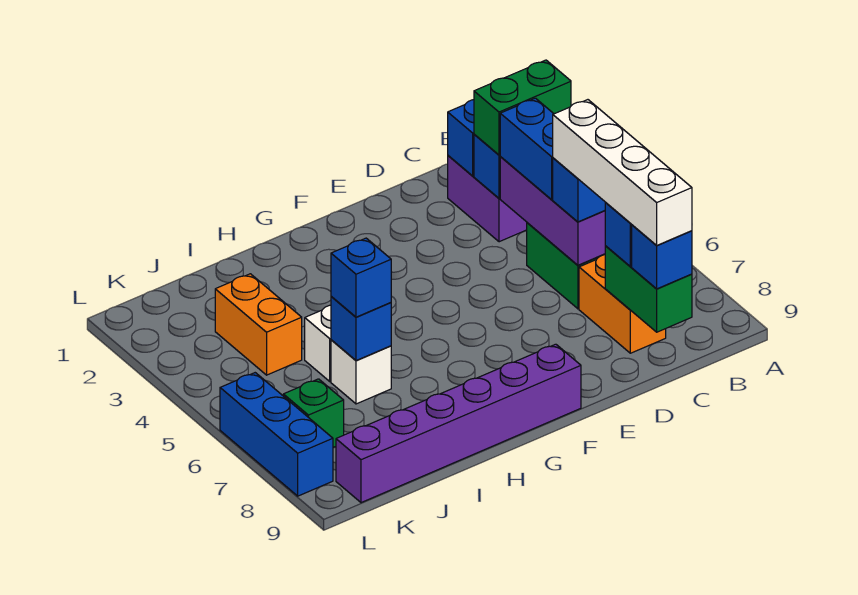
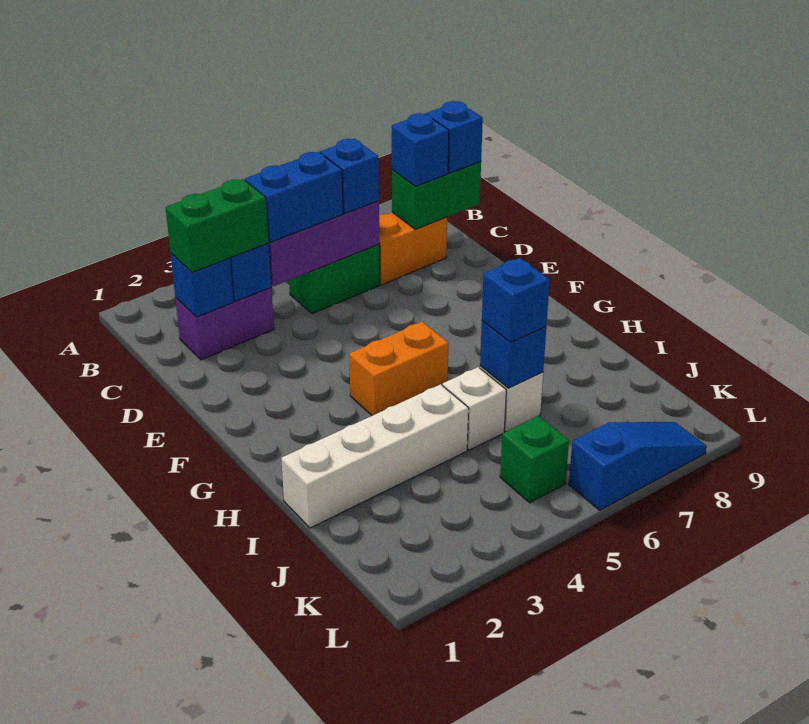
green 1x2 brick [474,60,571,155] -> green 1x2 brick turned to [166,179,269,272]
white 1x4 brick [553,100,692,245] -> white 1x4 brick moved to [281,384,469,528]
purple 1x6 brick [336,344,581,503] -> none
orange 1x2 brick [215,274,302,375] -> orange 1x2 brick moved to [349,322,448,416]
green 1x1 brick [283,379,344,448] -> green 1x1 brick moved to [500,416,569,503]
blue 1x3 brick [220,373,333,496] -> blue 1x3 slope [569,422,707,510]

